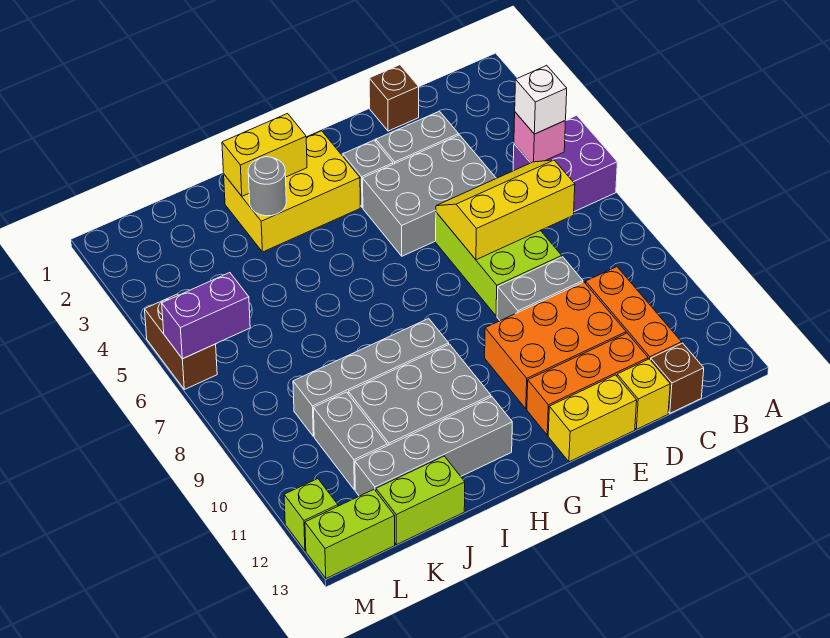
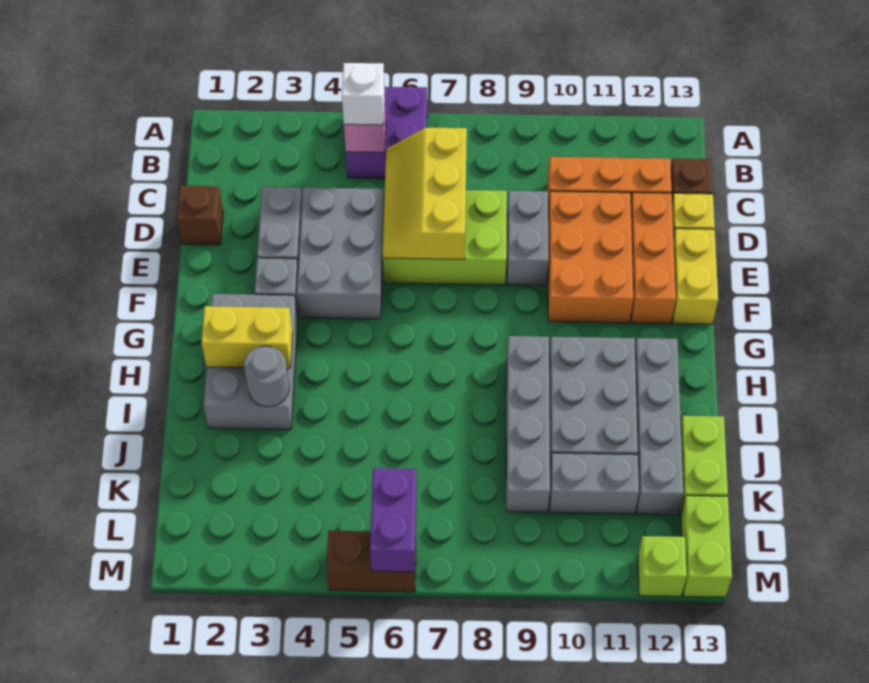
yellow 2x3 brick [224,131,360,252] -> grey 2x3 brick [204,294,298,430]
yellow 1x2 brick [222,114,307,196] -> yellow 1x2 brick turned to [201,306,293,368]

